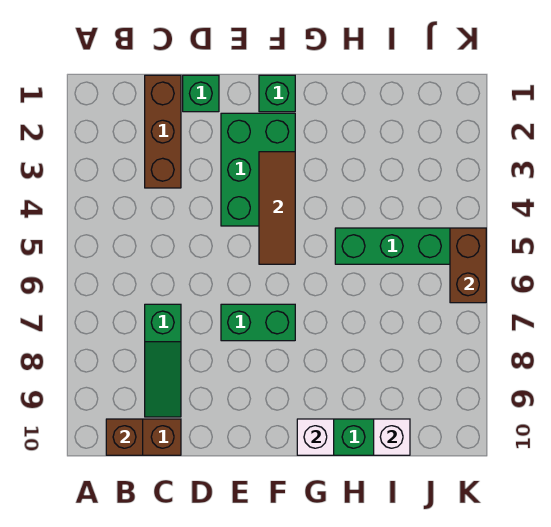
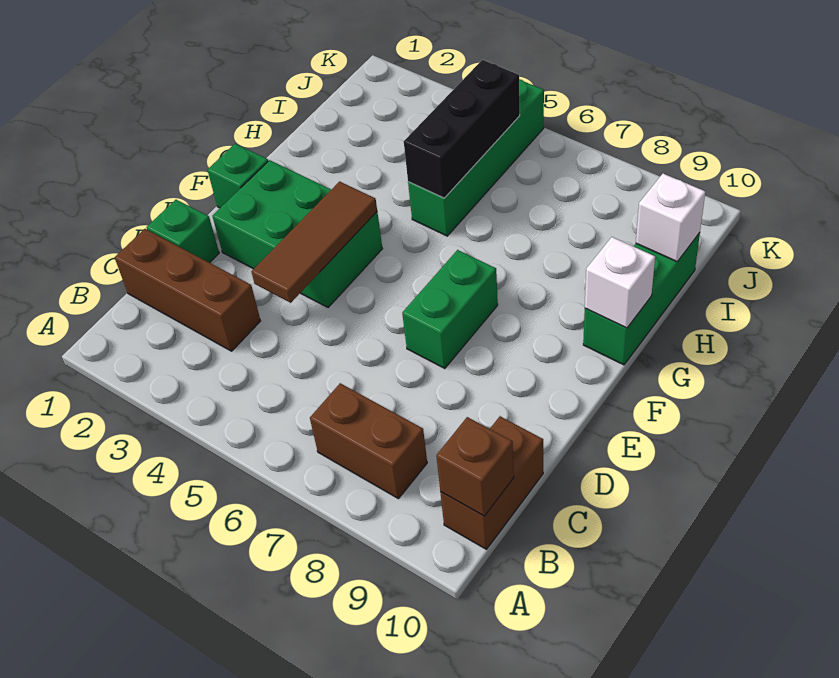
green 1x3 slope [145,304,181,417] -> none
brown 1x3 tile [259,152,295,264] -> brown 1x3 tile turned to [252,181,377,303]
none -> black 1x3 brick [404,60,520,198]
brown 1x2 brick [450,228,486,303] -> brown 1x2 brick moved to [310,383,427,499]

